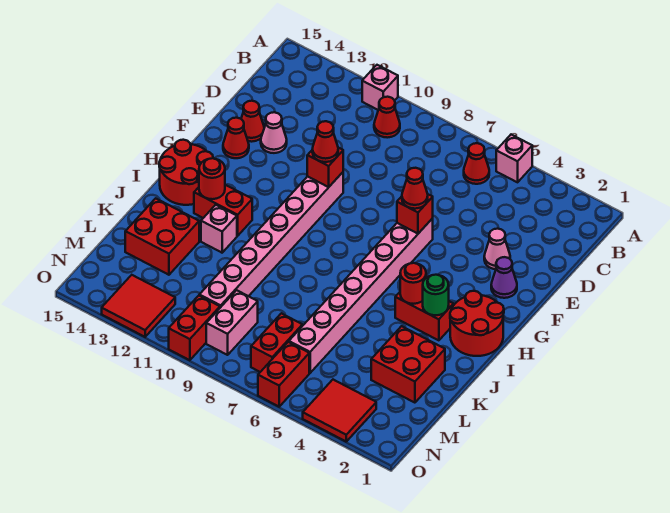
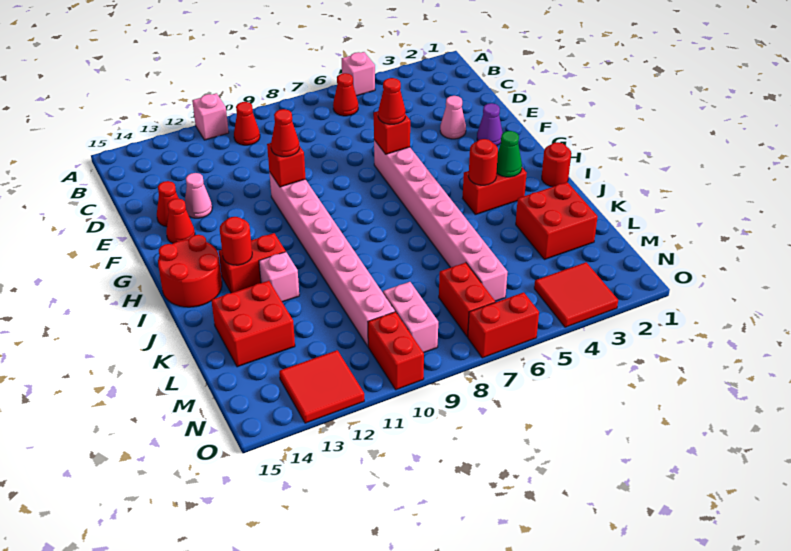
red 2x2 round brick [450,291,504,356] -> red 1x1 round brick [542,142,571,187]
green 1x1 round brick [423,275,449,315] -> green 1x1 cone [497,131,522,177]
red 1x2 brick [258,342,309,407] -> red 1x2 brick turned to [468,292,539,358]

